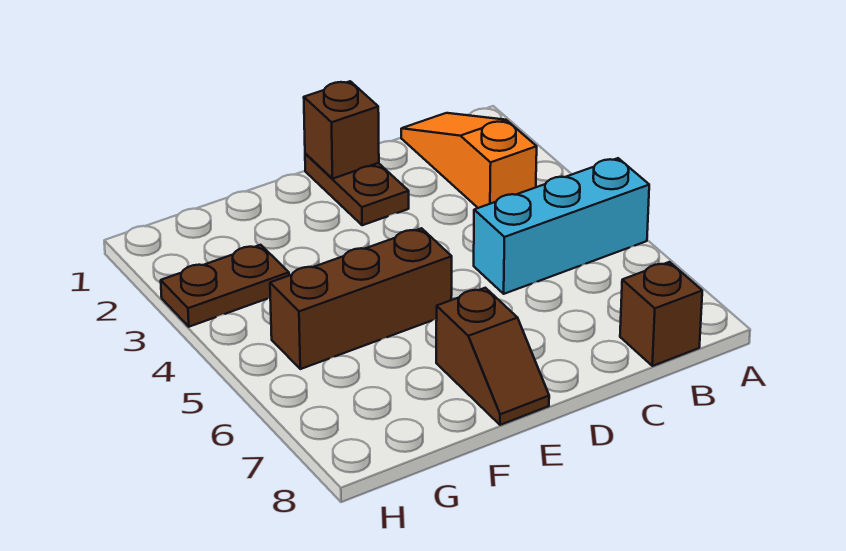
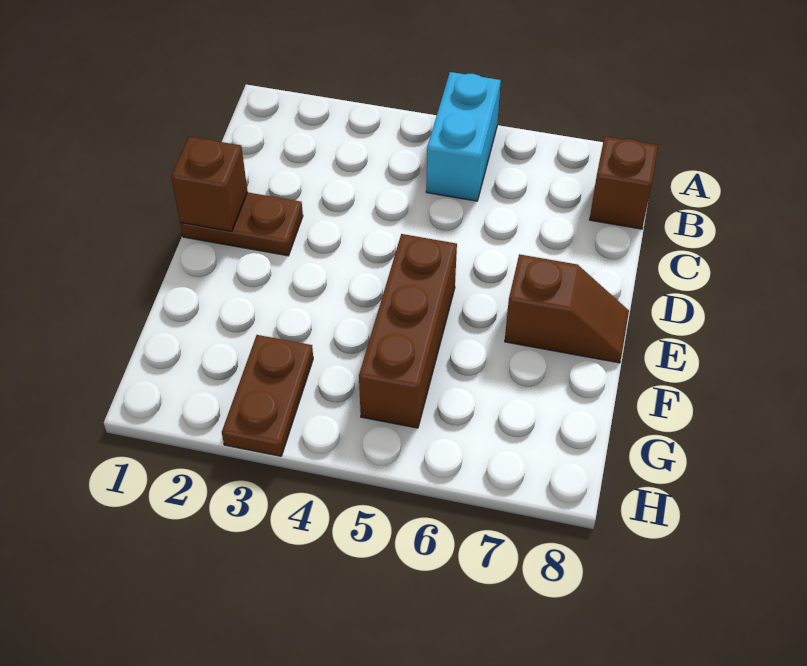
cyan 1x3 brick [474,158,649,294] -> cyan 1x2 brick [426,72,501,201]
orange 1x3 slope [401,113,537,208] -> none

